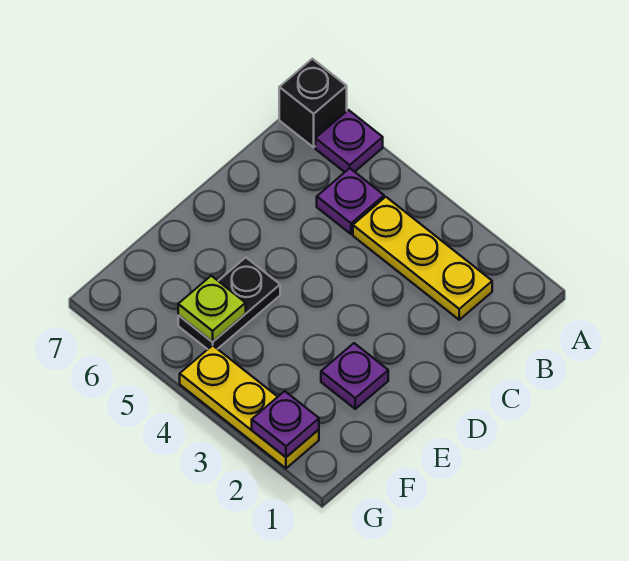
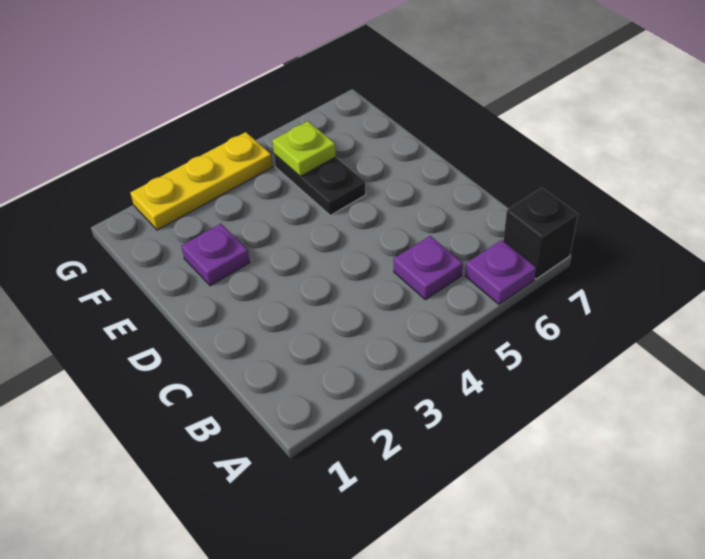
yellow 1x3 plate [353,197,492,320] -> none
purple 1x1 plate [252,391,319,457] -> none

